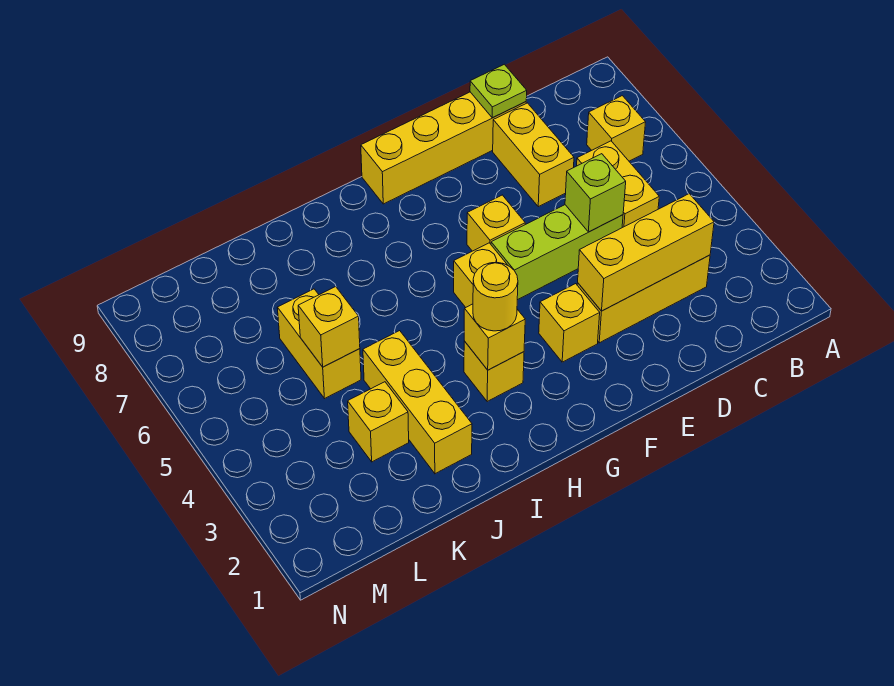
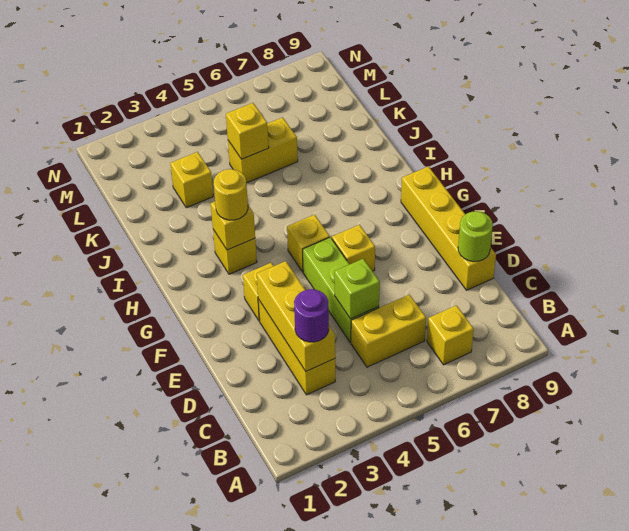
none -> purple 1x1 round brick [294,289,329,342]
yellow 1x2 brick [493,103,574,207] -> none
lime 1x1 plate [470,64,527,118] -> lime 1x1 round brick [458,211,493,262]
yellow 1x3 brick [363,331,472,474] -> none

